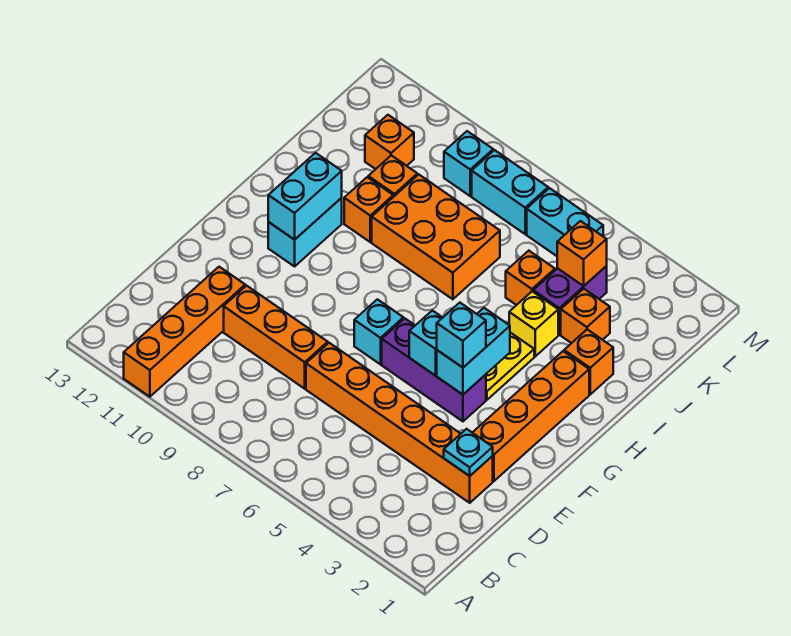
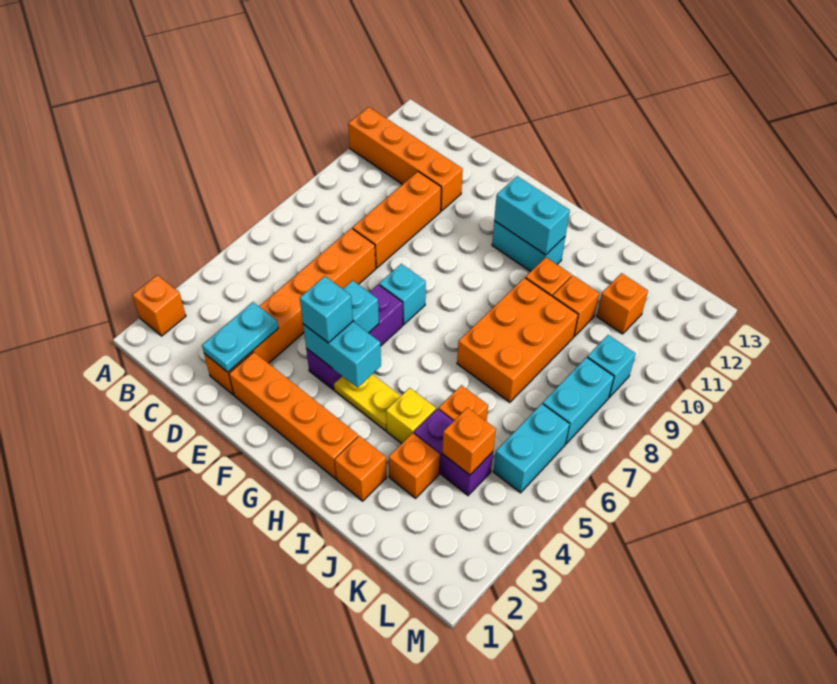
none -> orange 1x1 brick [132,275,186,336]
cyan 1x1 plate [444,429,493,476] -> cyan 1x2 plate [202,302,278,372]

